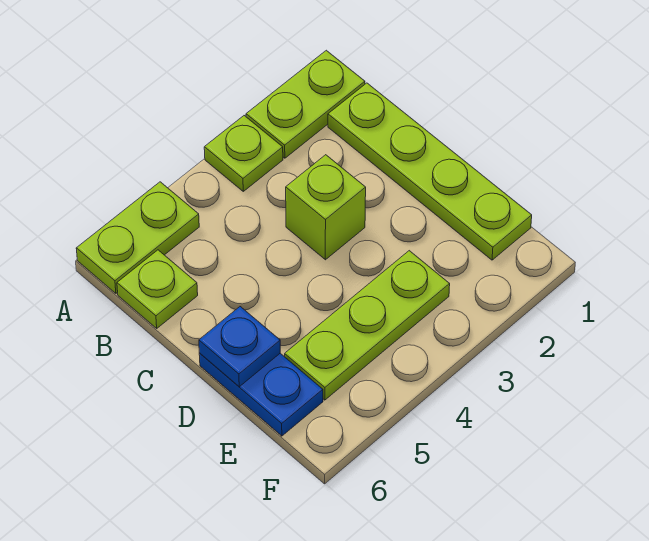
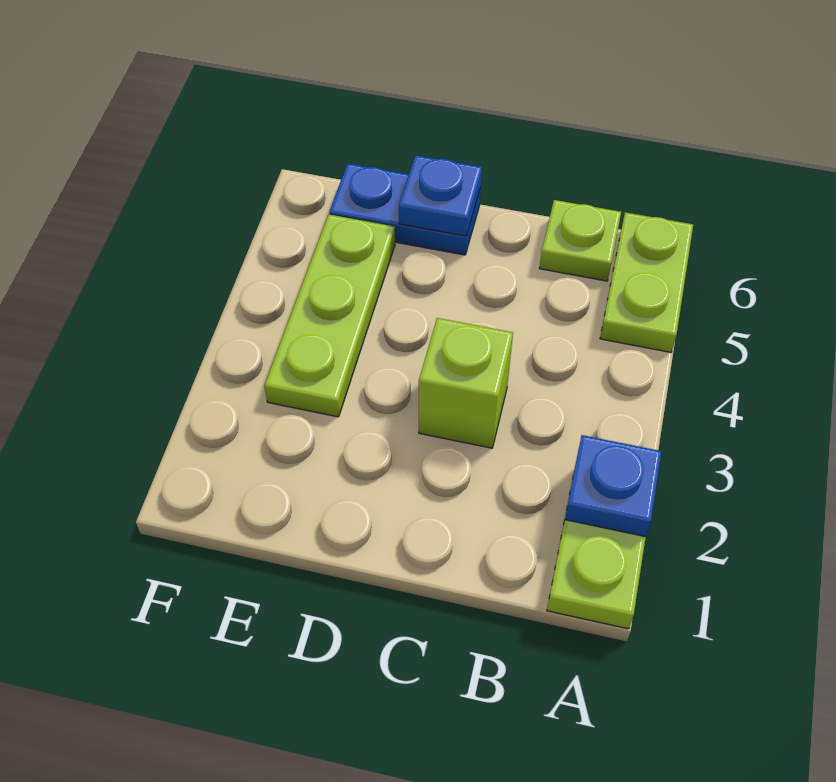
none -> blue 1x1 plate [565,435,662,537]
lime 1x1 plate [204,116,283,191] -> none
lime 1x4 plate [328,83,532,260] -> none

